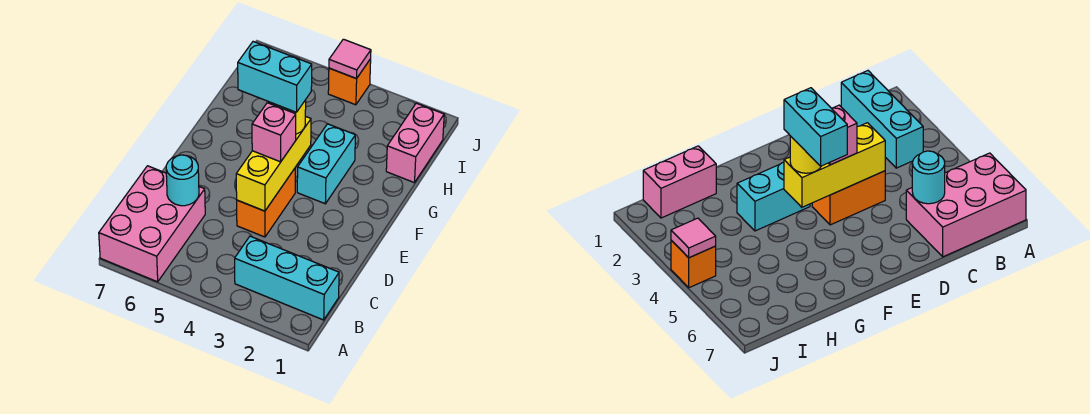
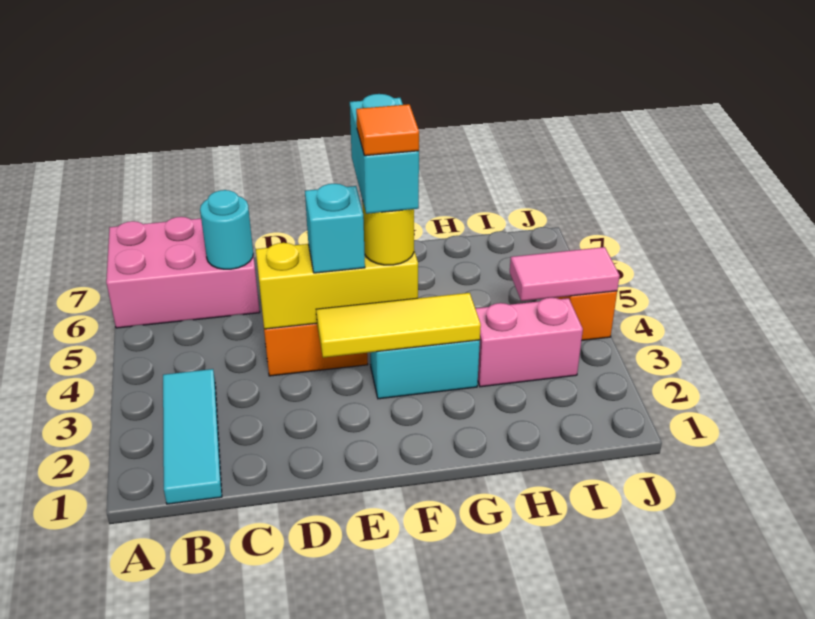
cyan 1x3 brick [235,236,339,320] -> cyan 1x3 tile [163,369,222,504]
none -> yellow 1x3 tile [316,293,481,358]
pink 1x1 brick [252,103,296,162] -> cyan 1x1 brick [305,184,365,273]
none -> orange 1x1 tile [356,104,419,156]
pink 1x2 brick [386,103,444,183] -> pink 1x2 brick moved to [475,298,583,387]
pink 1x1 tile [329,39,371,79] -> pink 1x2 tile [510,247,620,301]

